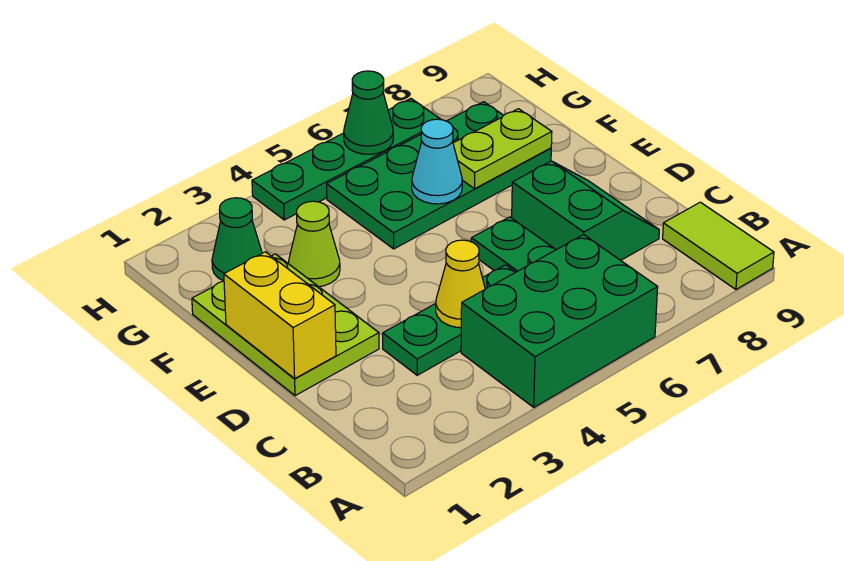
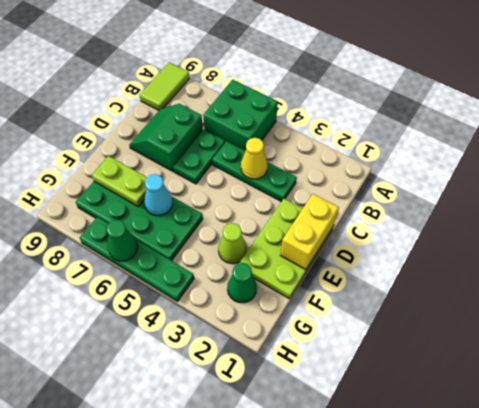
green 2x3 brick [461,235,658,407] -> green 2x2 brick [203,80,278,151]

